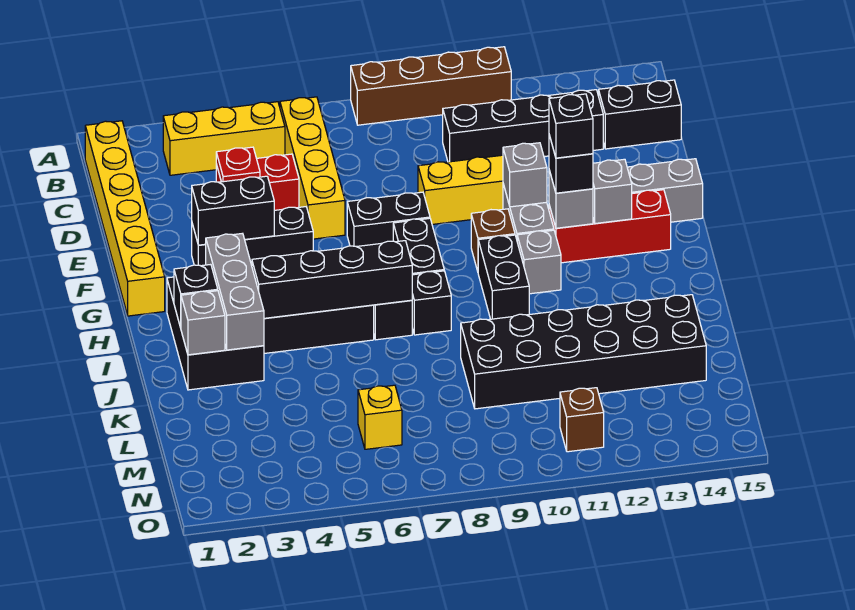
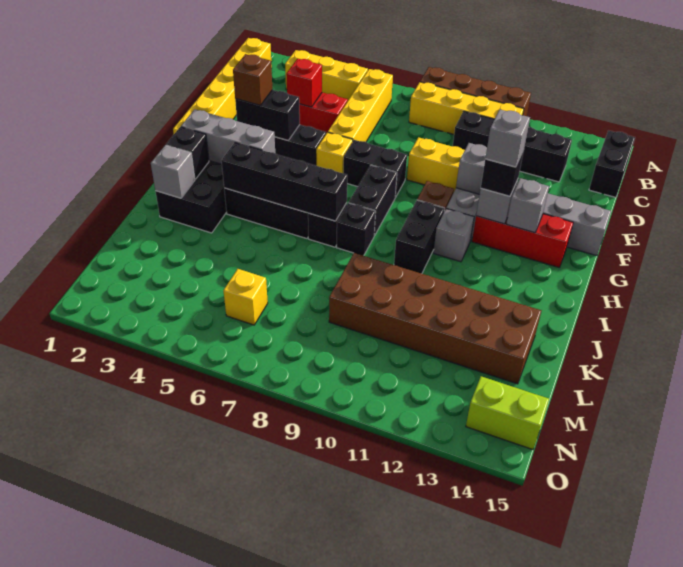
none -> yellow 1x4 brick [409,82,524,134]
black 1x2 brick [599,80,681,149] -> black 1x2 brick turned to [589,130,635,197]
red 1x1 plate [216,147,260,182] -> red 1x1 brick [286,59,322,107]
none -> yellow 1x1 brick [316,132,353,173]
black 1x1 brick [549,94,593,158] -> grey 1x1 brick [485,109,530,167]
grey 1x3 brick [205,233,264,350] -> grey 1x3 brick turned to [181,109,275,164]
black 2x6 brick [461,295,706,409] -> brown 2x6 brick [329,253,541,384]
brown 1x1 brick [560,388,604,452] -> brown 1x1 brick moved to [233,54,272,105]
none -> lime 1x2 brick [466,376,549,450]

